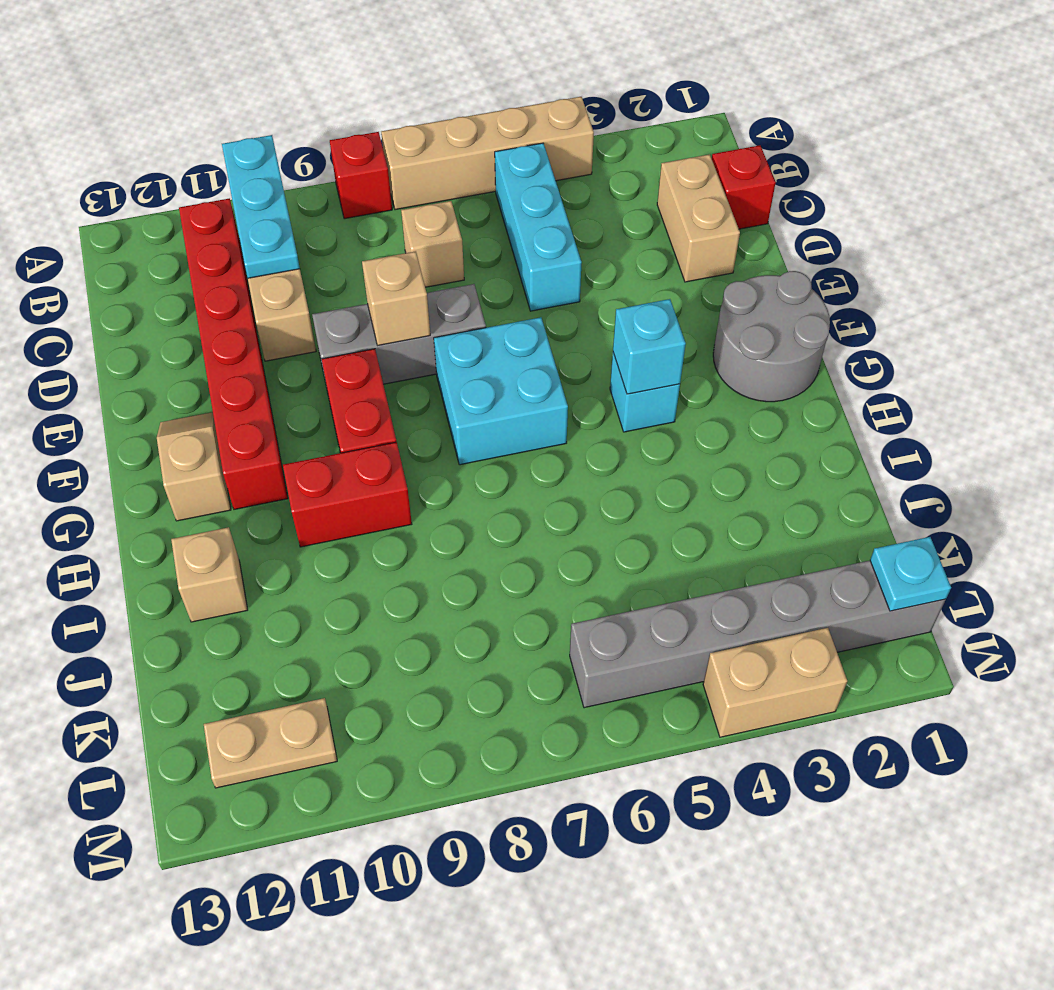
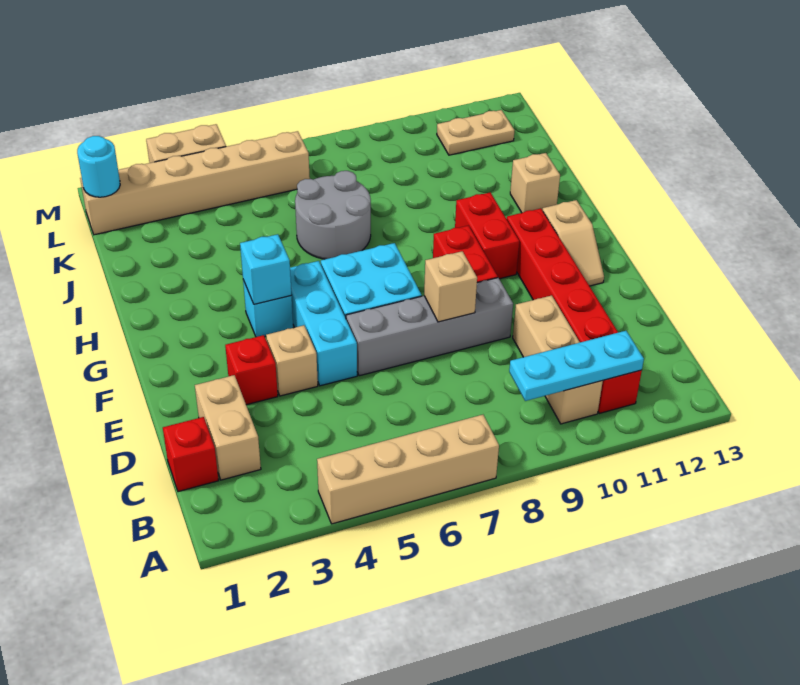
red 1x1 brick [330,132,392,219] -> red 1x1 brick moved to [225,335,278,405]
cyan 1x3 plate [222,135,300,278] -> cyan 1x3 plate turned to [509,331,644,401]
cyan 1x3 brick [495,143,582,311] -> cyan 1x3 brick moved to [290,261,357,386]
tan 1x1 brick [401,201,464,287] -> tan 1x1 brick moved to [266,325,318,396]
grey 1x3 brick [312,284,486,384] -> grey 1x4 brick [346,278,513,376]
grey 2x2 round brick [713,271,830,402] -> grey 2x2 round brick moved to [295,171,371,259]
red 1x2 brick [283,442,412,547] -> red 1x2 brick turned to [455,192,519,279]
grey 1x6 brick [570,561,946,708] -> tan 1x6 brick [80,131,310,235]
cyan 1x1 plate [870,537,951,611] -> cyan 1x1 round brick [77,136,120,197]

